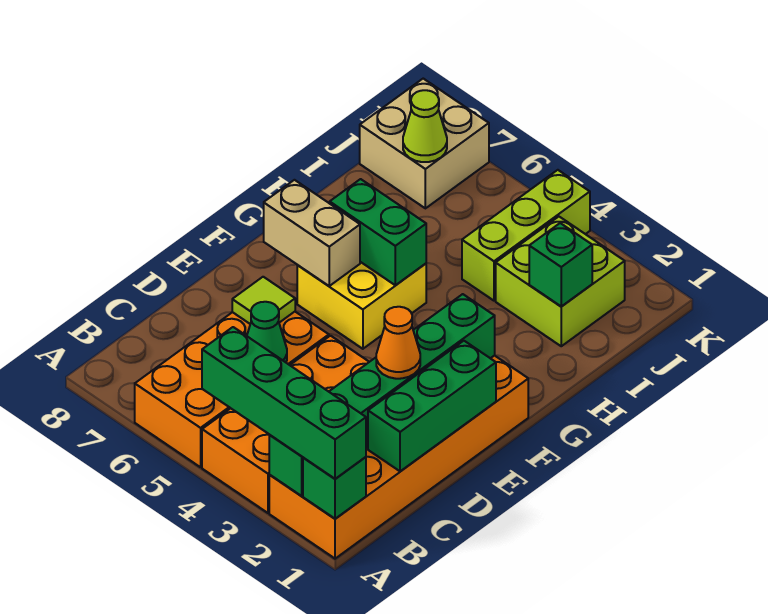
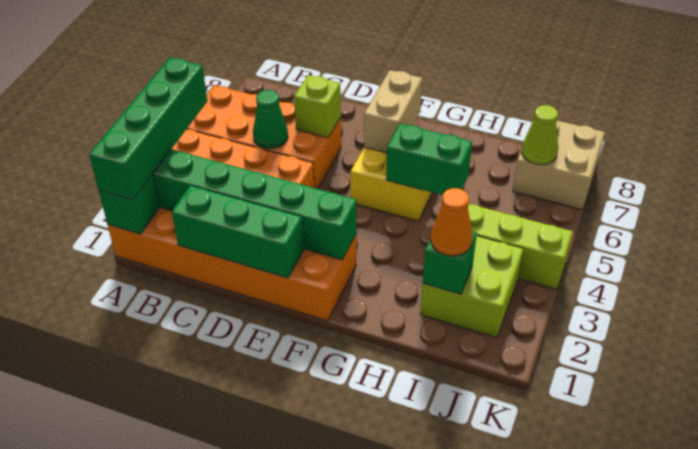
orange 1x1 cone [376,307,420,379] -> orange 1x1 cone moved to [431,188,473,256]
lime 1x1 tile [232,277,295,324] -> lime 1x1 brick [294,75,341,138]
green 1x2 brick [330,179,426,285] -> green 1x2 brick turned to [386,124,472,195]

